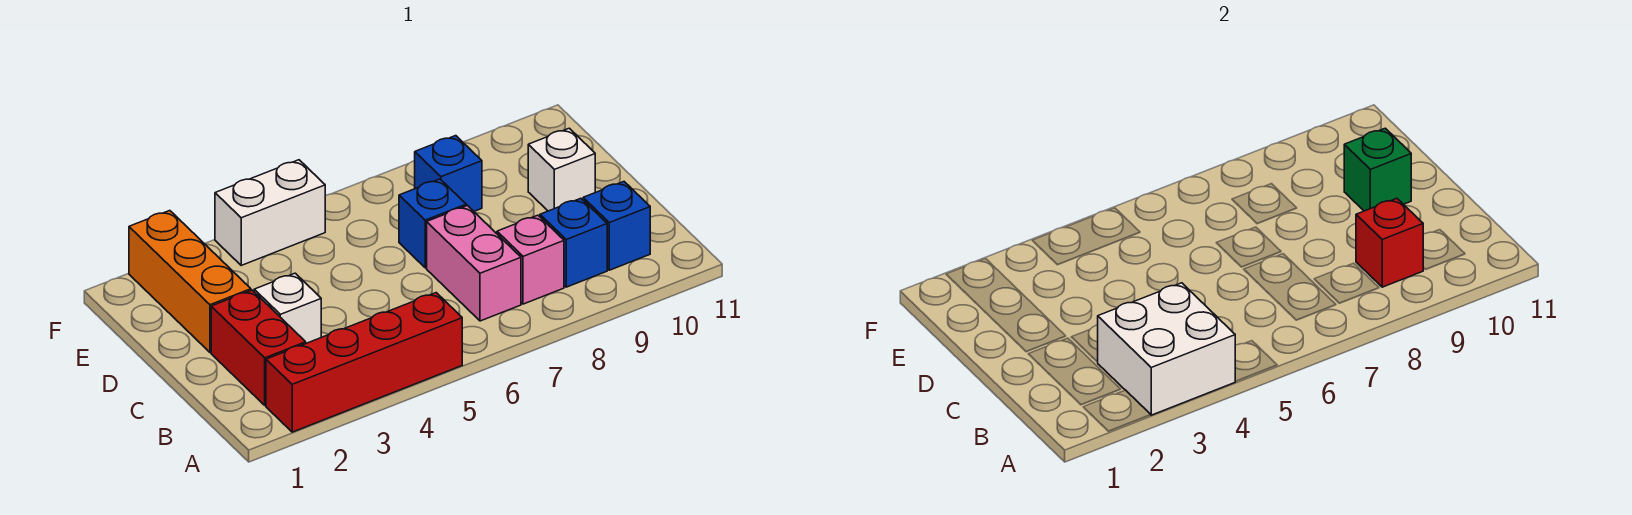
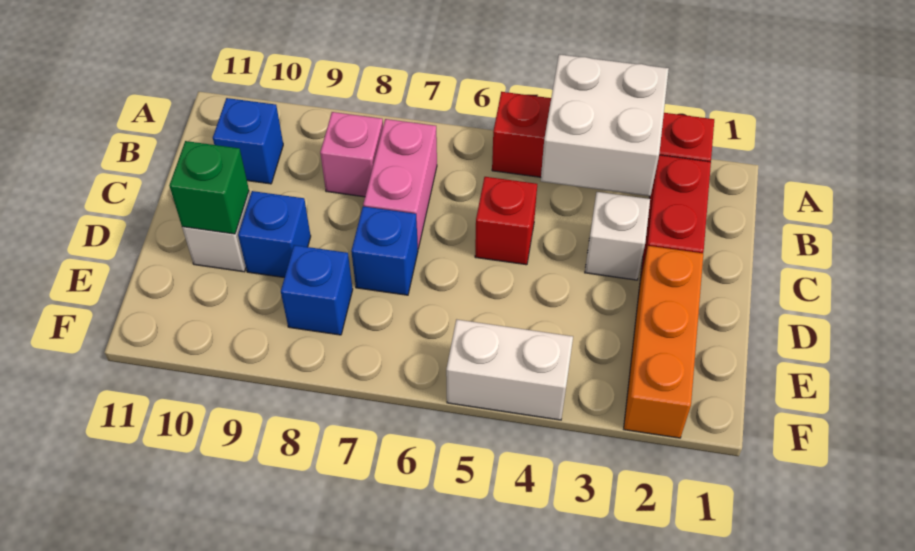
blue 1x1 brick [540,198,607,287] -> blue 1x1 brick moved to [238,191,311,278]
red 1x1 brick [1356,198,1423,287] -> red 1x1 brick moved to [475,177,537,265]

